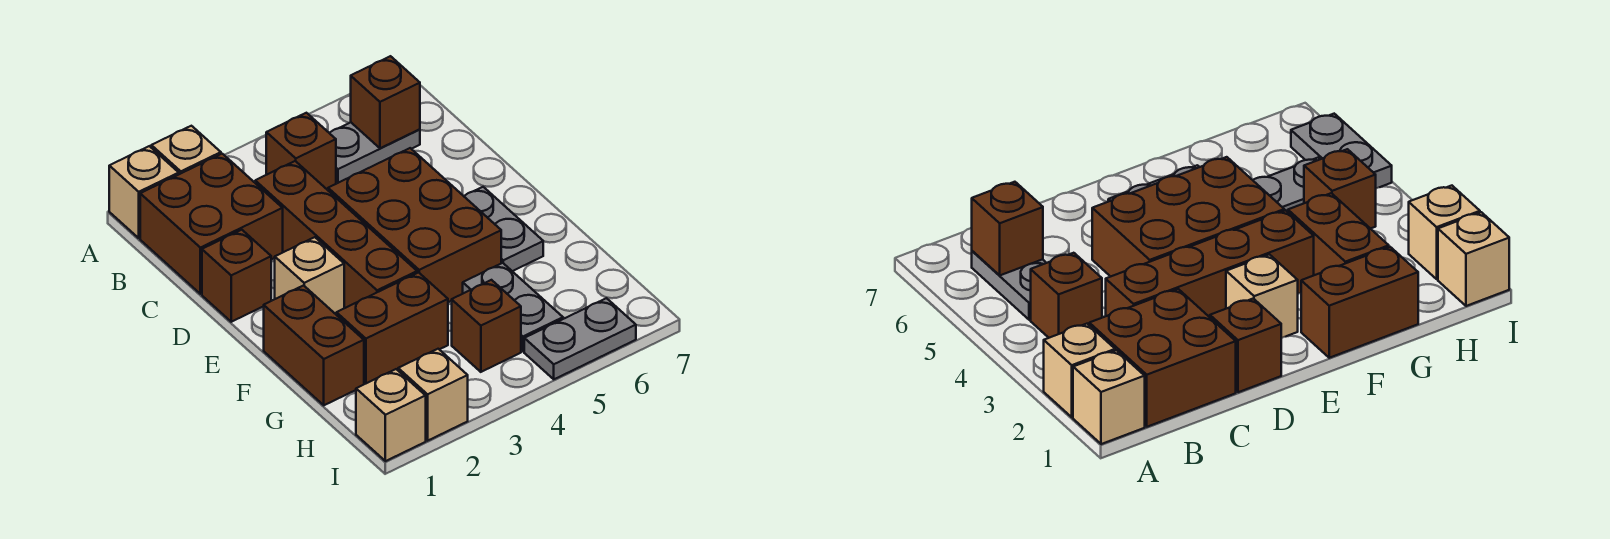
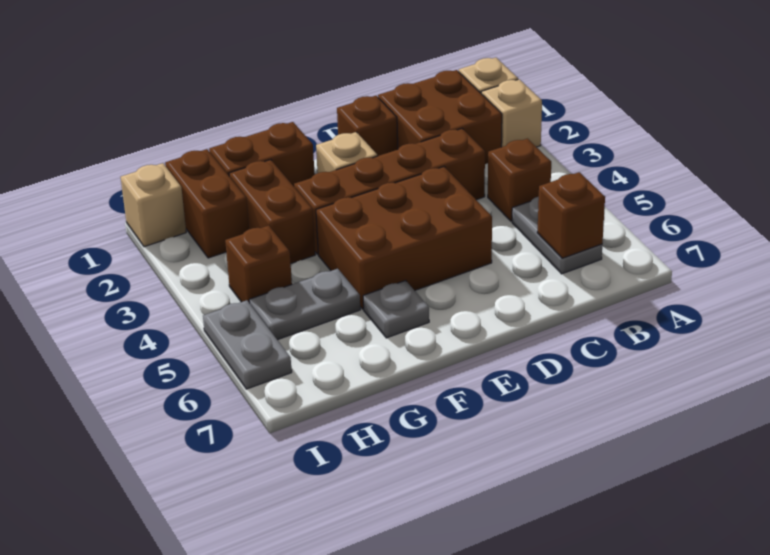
grey 1x2 plate [464,187,543,271] -> grey 1x1 plate [363,281,429,338]
none -> brown 1x2 brick [165,149,249,258]
tan 1x1 brick [398,349,468,441] -> none

